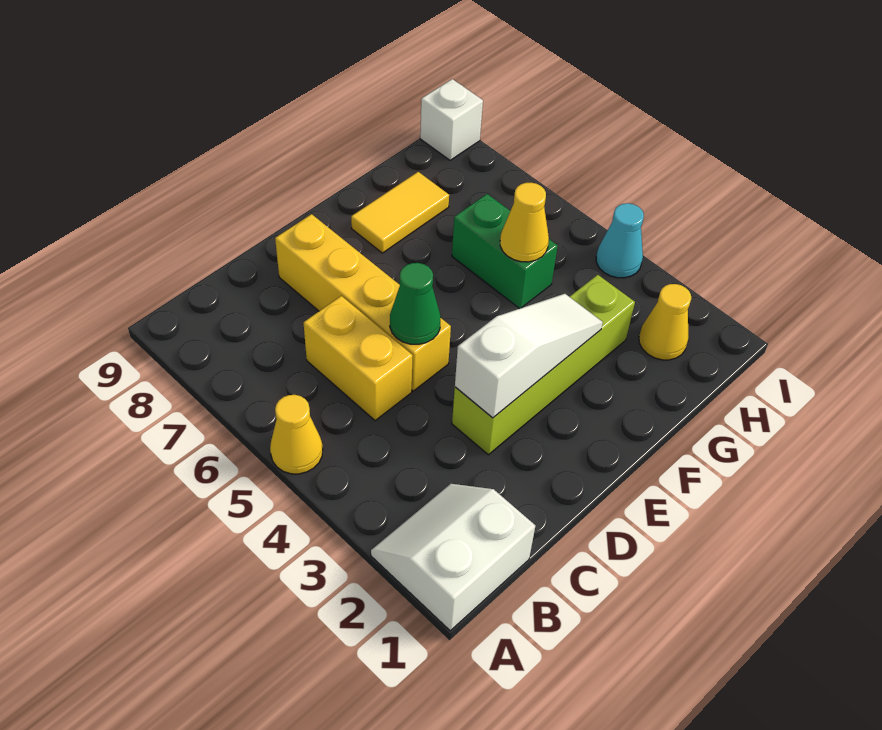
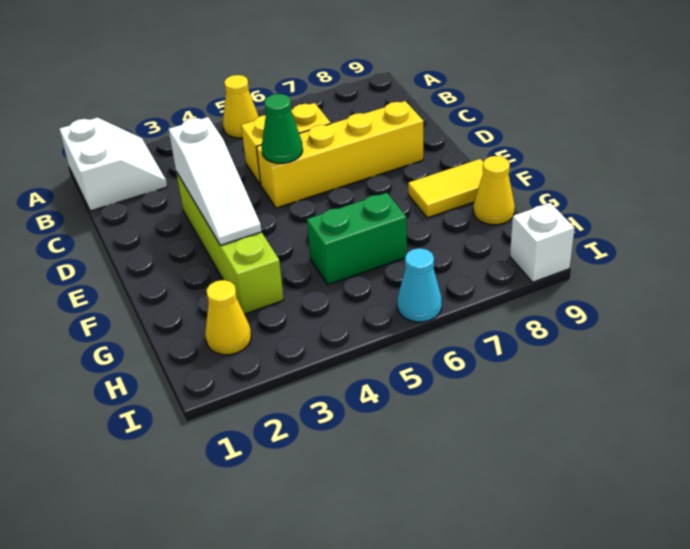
yellow 1x2 tile [351,172,449,253] -> yellow 1x2 tile turned to [408,159,483,218]
yellow 1x1 cone [500,183,549,262] -> yellow 1x1 cone moved to [473,156,515,225]
cyan 1x1 cone [596,203,644,278] -> cyan 1x1 cone moved to [397,248,442,322]

